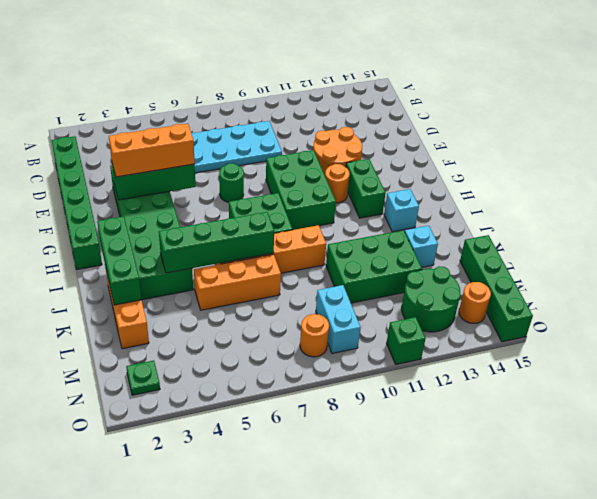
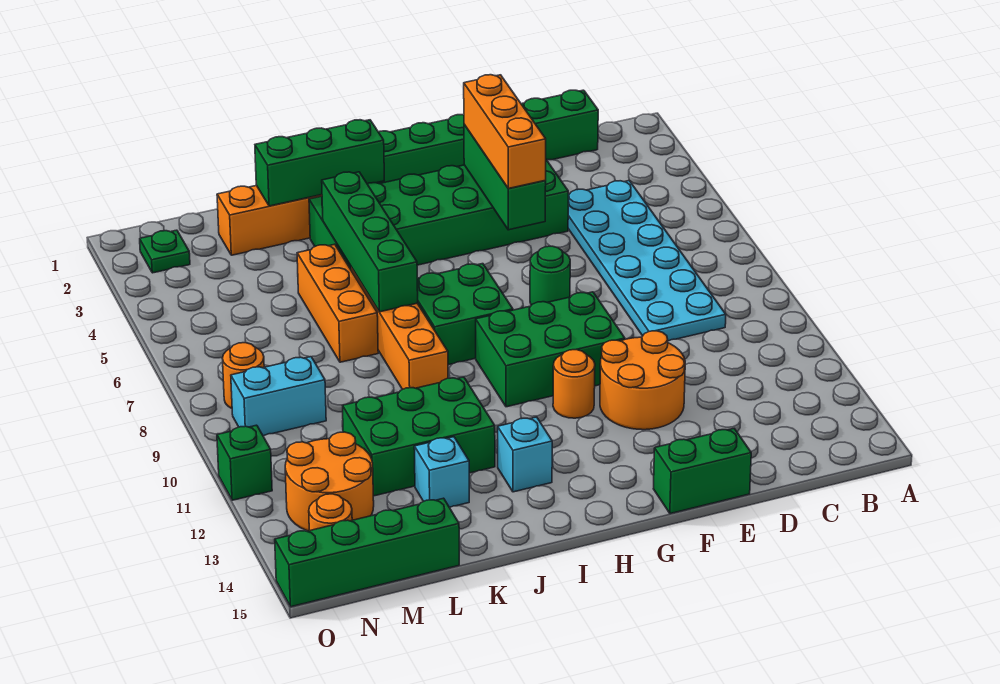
green 1x2 brick [346,159,385,218] -> green 1x2 brick moved to [653,429,751,514]
green 2x3 brick [326,230,422,303] -> green 2x3 brick turned to [343,377,495,496]
green 2x2 round brick [402,266,461,332] -> orange 2x2 round brick [285,432,374,531]

